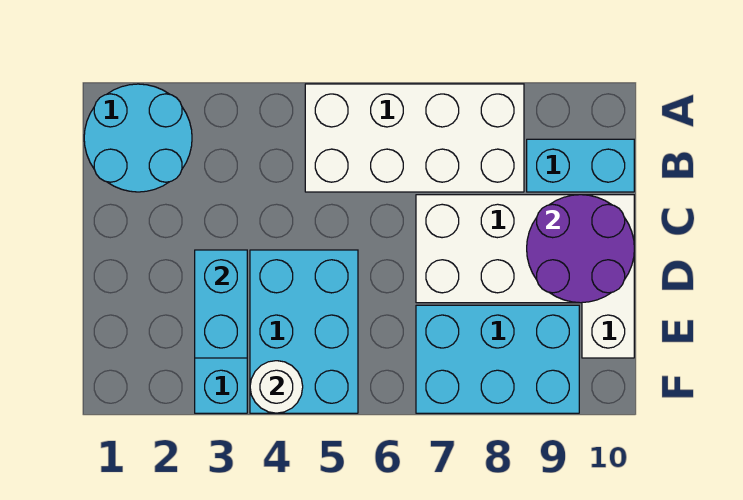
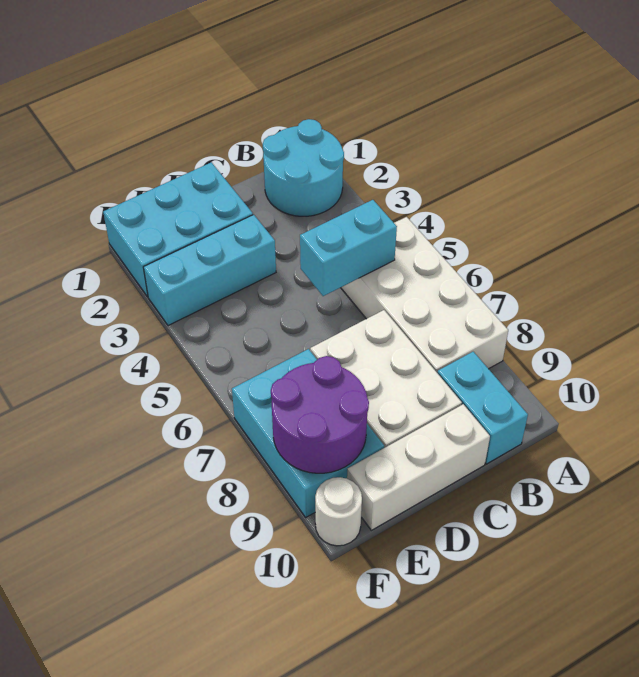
purple 2x2 round brick [527,195,634,303] -> purple 2x2 round brick moved to [271,356,369,473]
cyan 1x2 brick [195,250,247,358] -> cyan 1x2 brick moved to [300,200,397,296]
cyan 2x3 brick [250,250,358,413] -> cyan 2x3 brick moved to [103,162,253,297]
white 1x1 round brick [250,361,303,413] -> white 1x1 round brick moved to [315,477,362,546]

